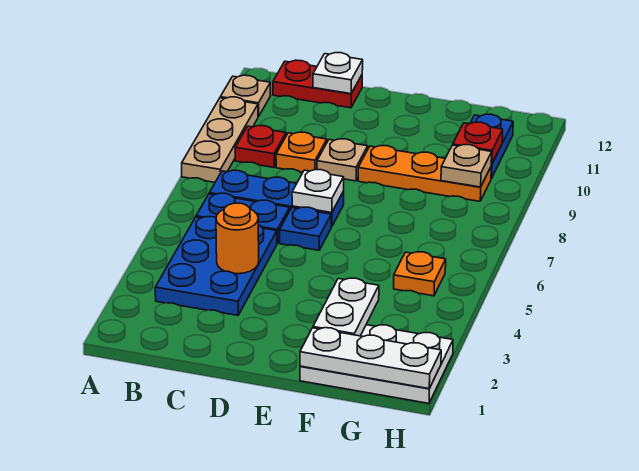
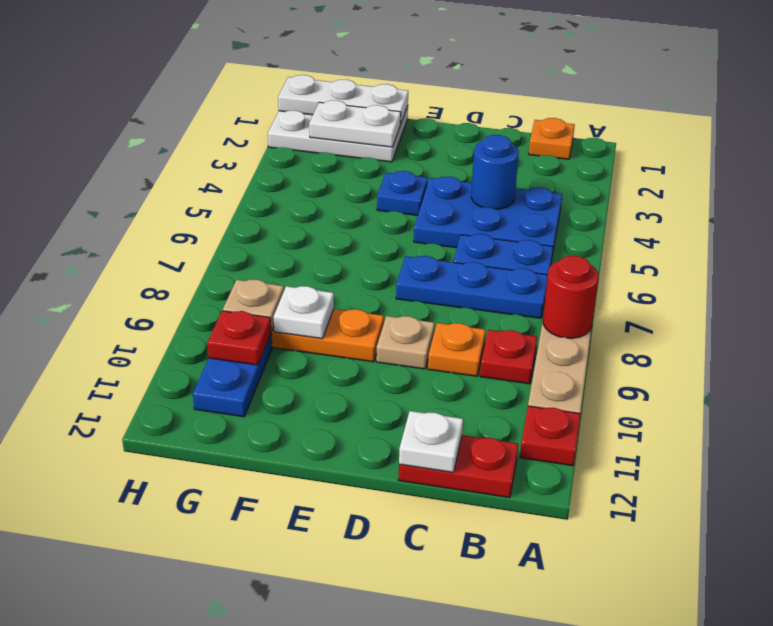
none -> red 1x1 round brick [543,256,599,338]
tan 1x1 plate [220,75,271,117] -> red 1x1 plate [520,406,580,466]
blue 2x3 plate [155,217,277,315] -> blue 2x3 plate turned to [414,177,562,256]
orange 1x1 round brick [216,203,259,274] -> blue 1x1 round brick [471,135,519,209]
blue 1x1 plate [279,207,331,250] -> blue 1x1 plate moved to [377,171,428,215]
white 1x1 plate [292,170,344,213] -> white 1x1 plate moved to [274,286,334,339]
white 1x2 plate [313,278,379,336] -> white 1x2 plate turned to [309,100,401,147]
orange 1x1 plate [394,252,446,296] -> orange 1x1 plate moved to [529,118,575,159]

